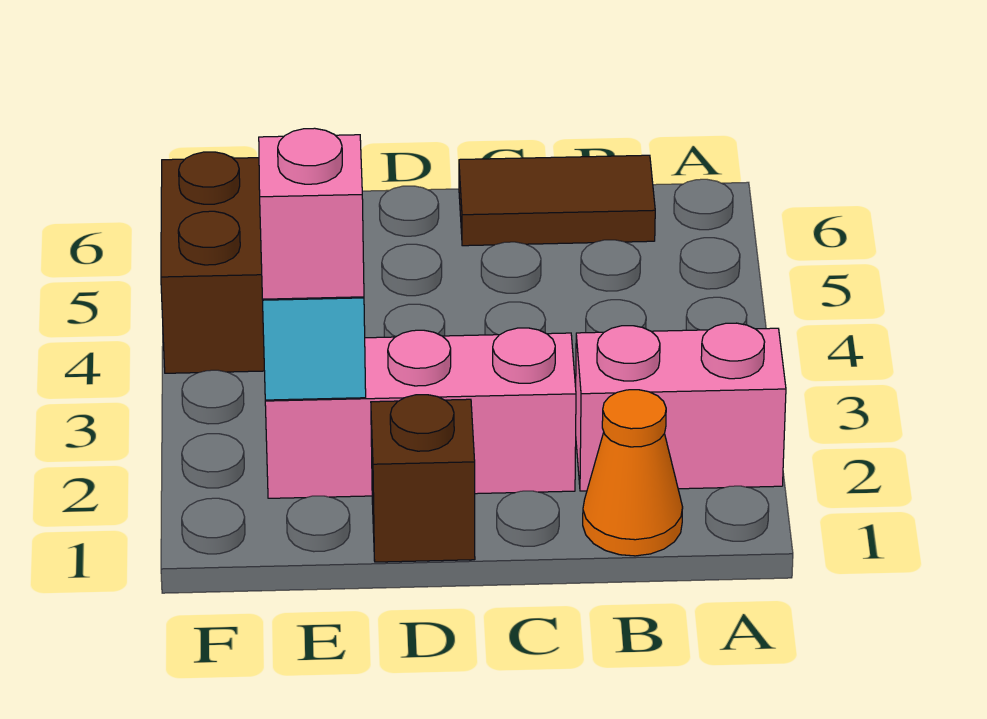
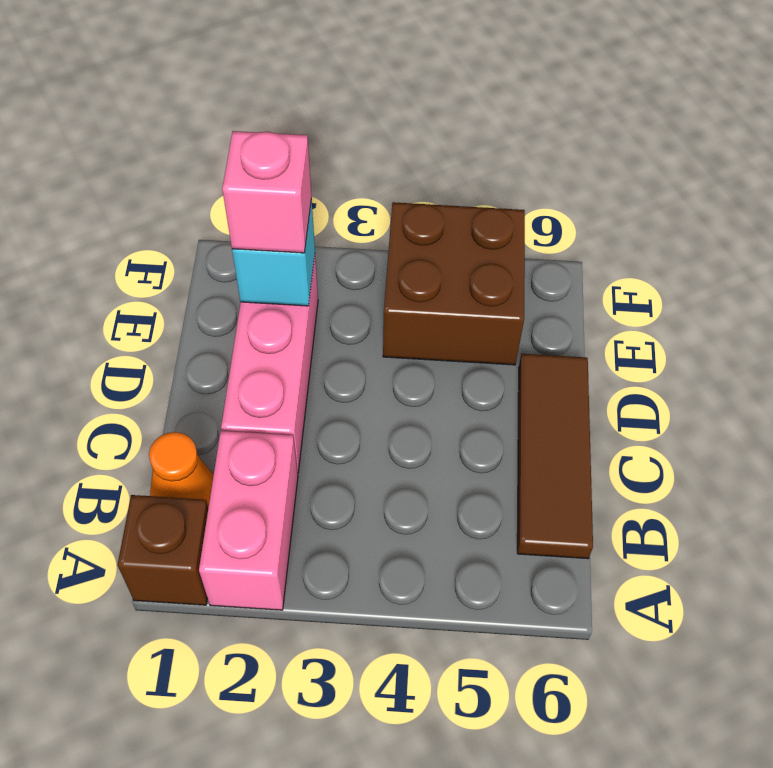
brown 1x2 tile [459,155,655,246] -> brown 1x3 tile [517,354,593,559]
brown 1x1 brick [371,395,475,562] -> brown 1x1 brick moved to [117,495,208,605]

